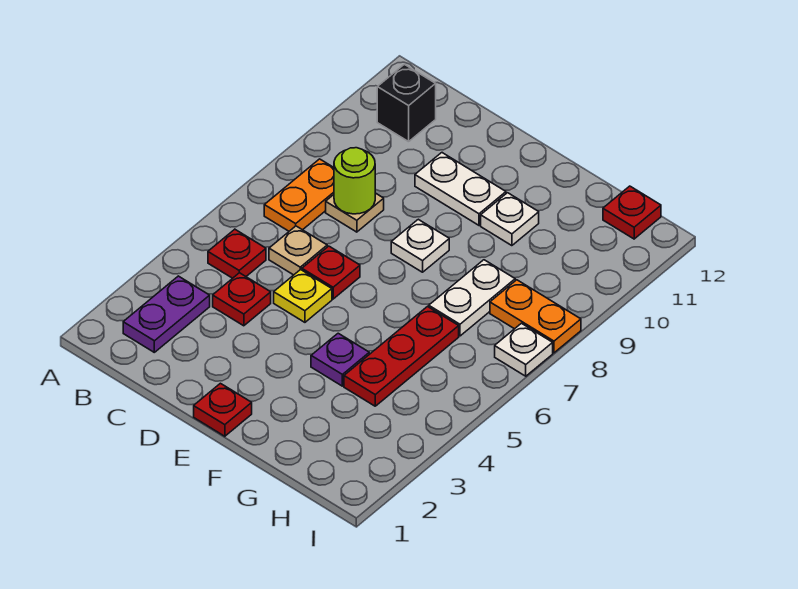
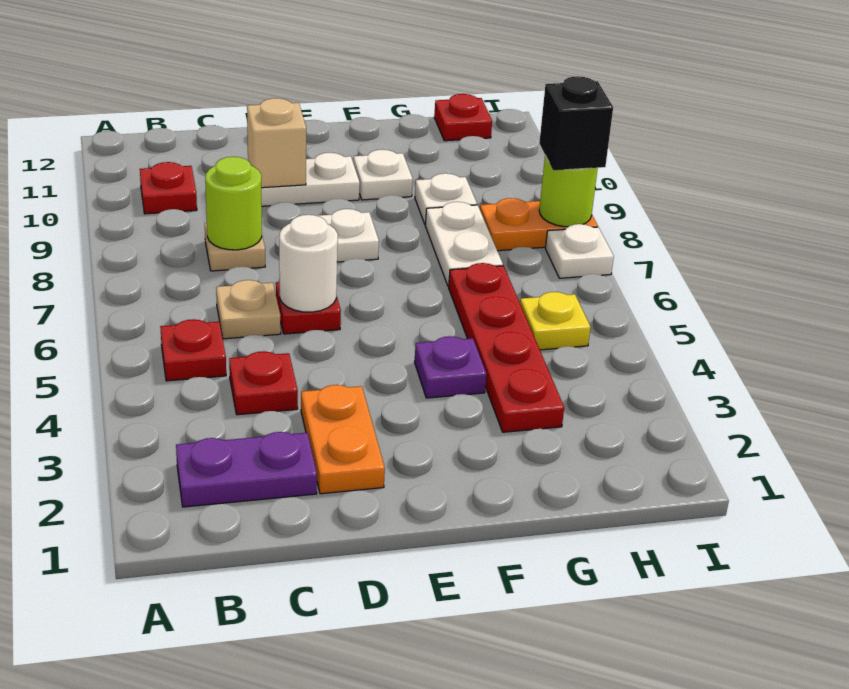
purple 1x2 plate [123,276,210,352] -> purple 1x2 plate turned to [176,432,317,507]
orange 1x2 plate [264,159,334,231] -> orange 1x2 plate moved to [301,385,385,494]
black 1x1 brick [377,64,436,142] -> black 1x1 brick moved to [539,76,613,170]
yellow 1x1 plate [274,269,332,322] -> yellow 1x1 plate moved to [520,292,591,350]
none -> white 1x1 round brick [279,215,338,312]
none -> tan 1x1 brick [247,98,306,188]
red 1x1 plate [194,383,252,436] -> red 1x1 plate moved to [140,162,197,214]
red 1x3 plate [344,307,459,406] -> red 1x4 plate [449,263,564,432]
none -> white 1x1 plate [415,173,477,225]
none -> lime 1x1 round brick [539,155,598,227]

